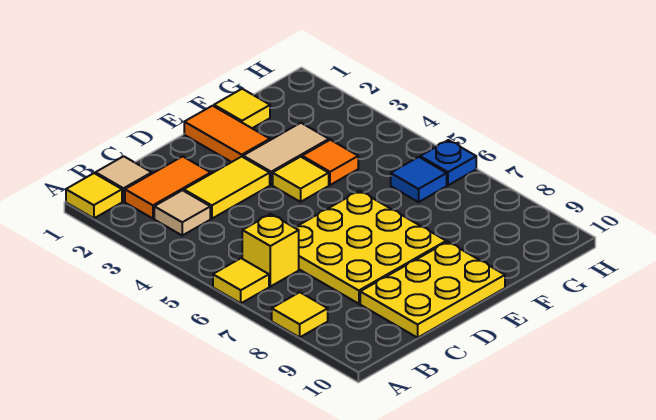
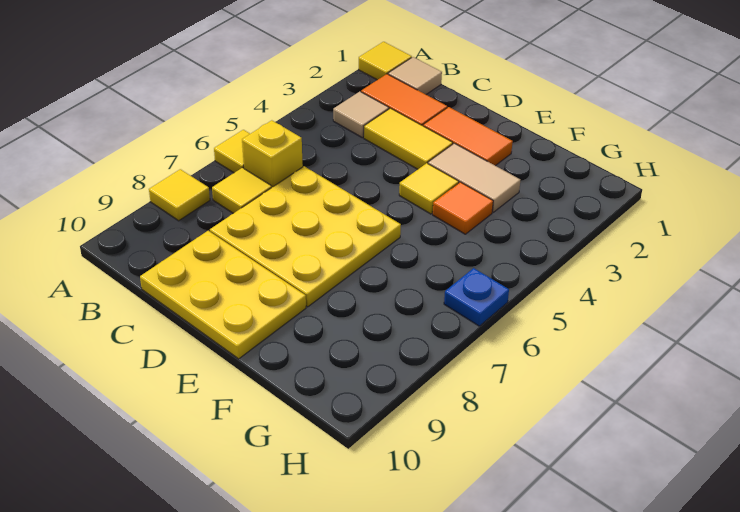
orange 1x2 tile [184,106,270,162] -> orange 1x2 tile turned to [423,107,513,166]
yellow 1x1 tile [214,89,270,128] -> yellow 1x1 tile moved to [212,168,272,213]
blue 1x1 tile [391,157,447,202] -> none

